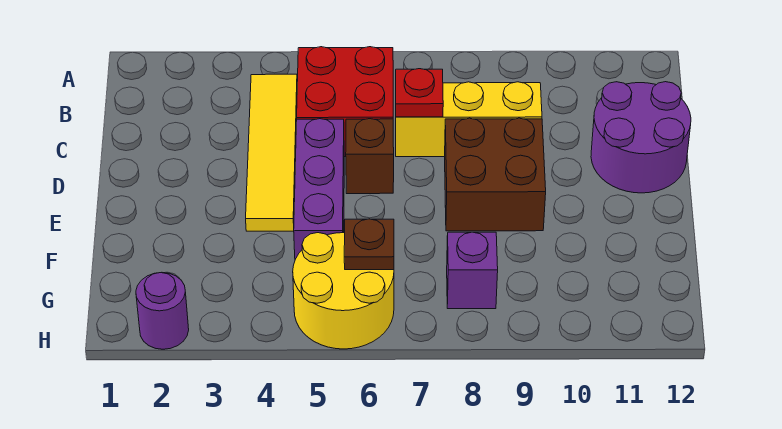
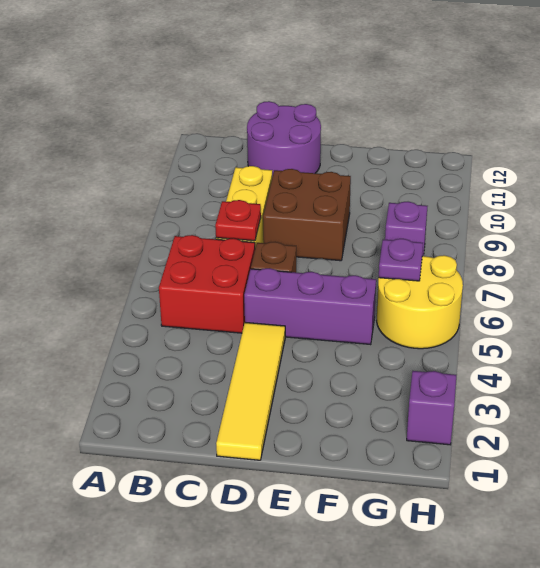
yellow 1x4 tile [246,74,297,231] -> yellow 1x4 tile turned to [216,322,285,460]
brown 1x1 plate [344,219,394,270] -> purple 1x1 plate [379,239,423,281]
purple 1x1 round brick [136,273,189,349] -> purple 1x1 brick [407,371,457,445]

